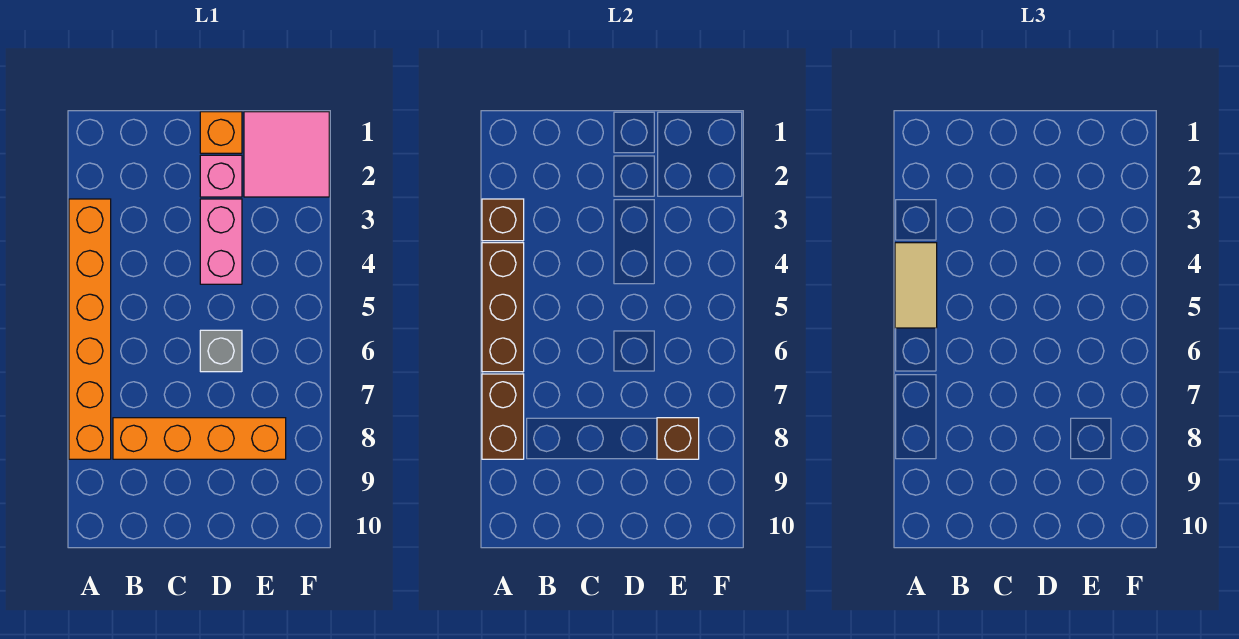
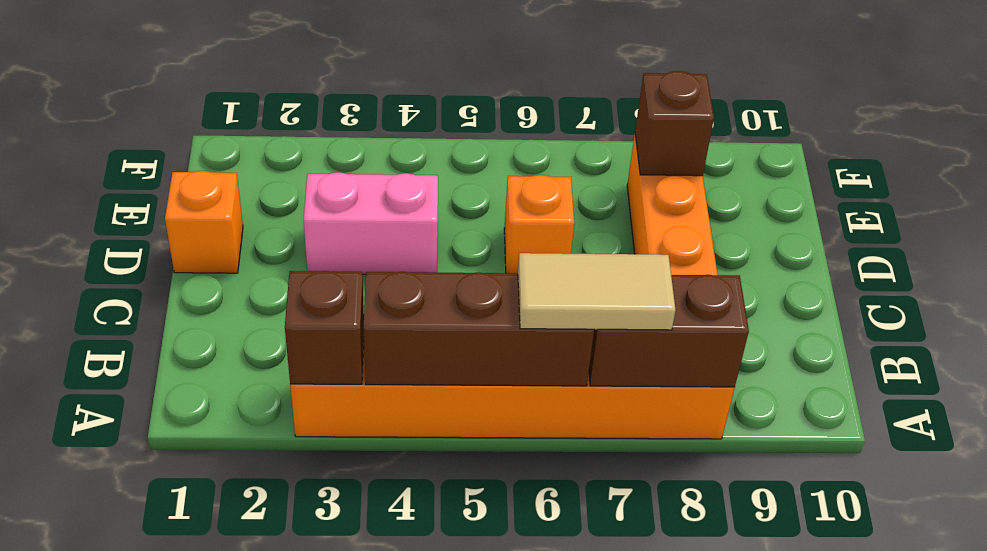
tan 1x2 tile [895,243,937,328] -> tan 1x2 tile moved to [518,253,676,330]
pink 1x1 brick [200,155,242,197] -> none
grey 1x1 brick [200,330,242,372] -> orange 1x1 brick [504,175,574,273]
pink 2x2 tile [244,112,329,197] -> none

